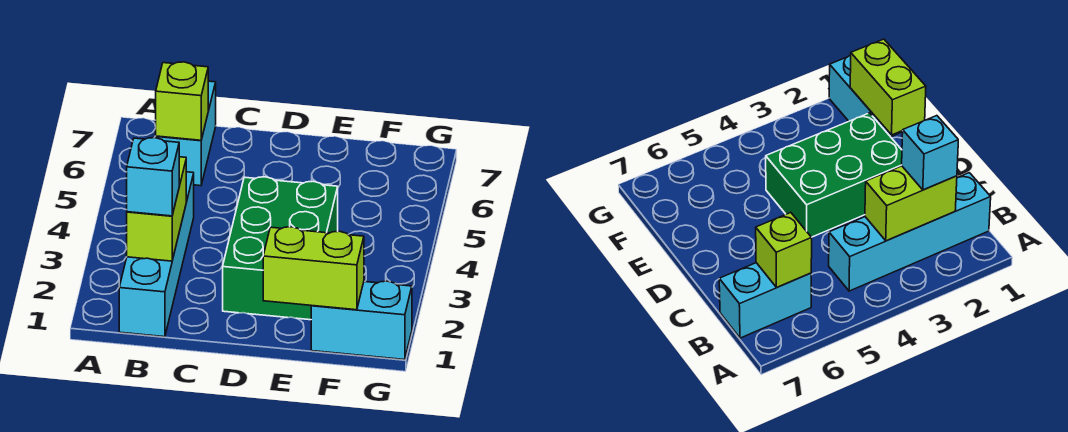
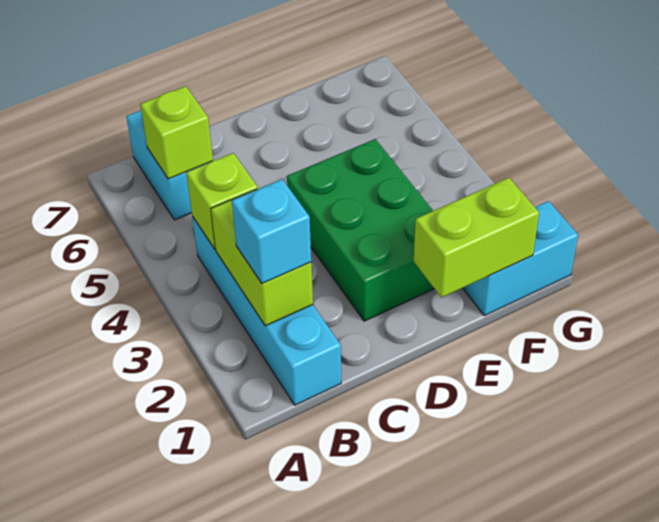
none -> lime 1x1 brick [186,153,258,249]

